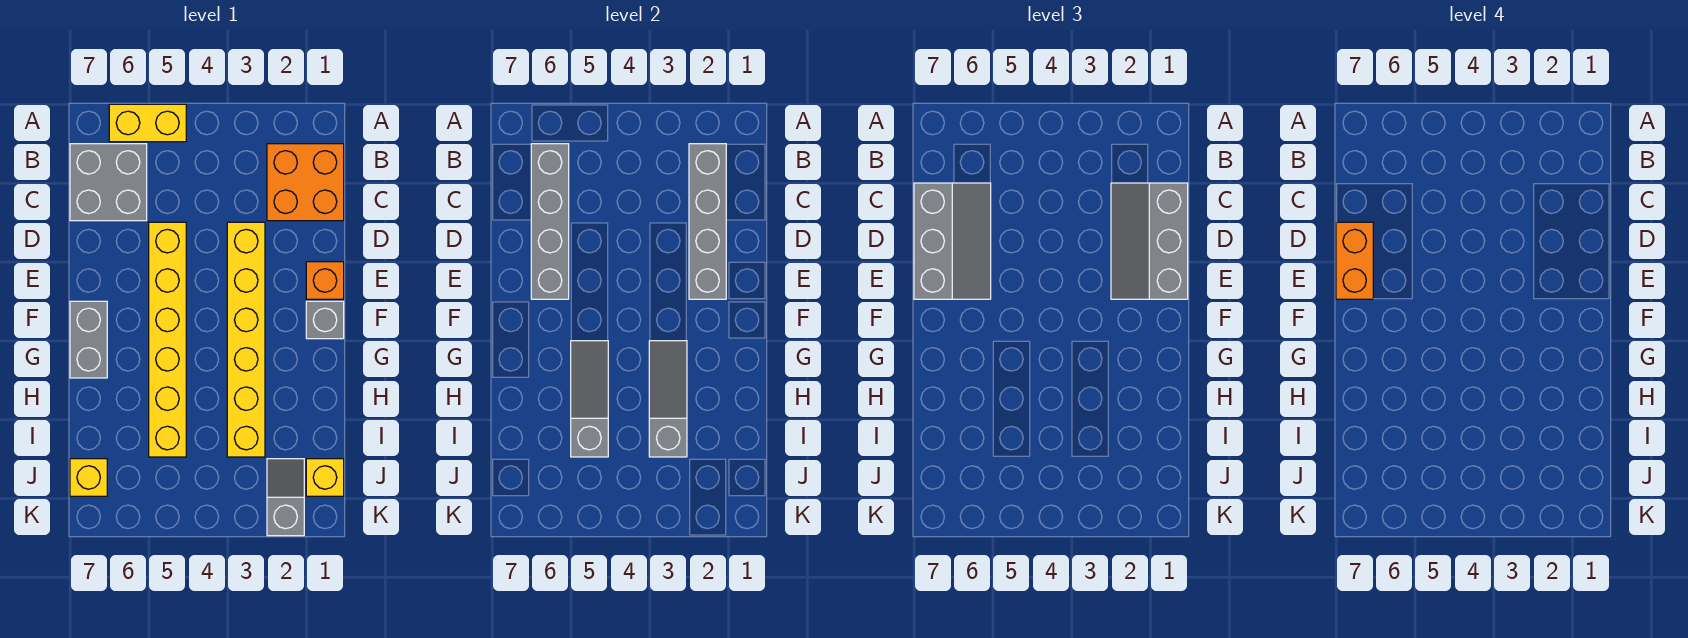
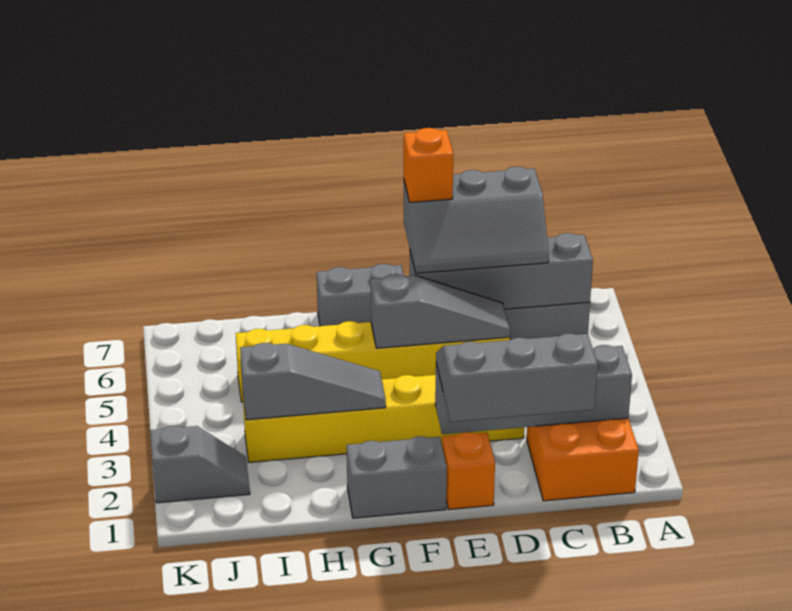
yellow 1x2 brick [109,104,186,142] -> none
orange 1x2 brick [1336,222,1373,299] -> orange 1x1 brick [404,128,453,202]
grey 1x1 brick [306,301,344,339] -> grey 1x2 brick [347,436,447,518]
grey 1x3 slope [571,341,608,457] -> grey 1x3 slope moved to [370,274,510,348]
yellow 1x1 brick [306,459,344,496] -> none
yellow 1x1 brick [70,459,107,496] -> none

